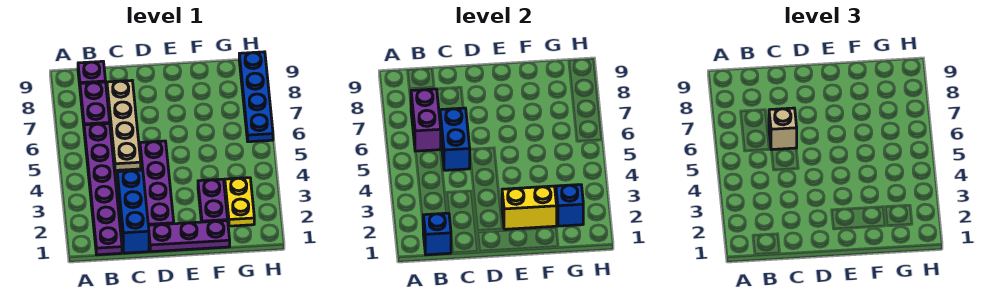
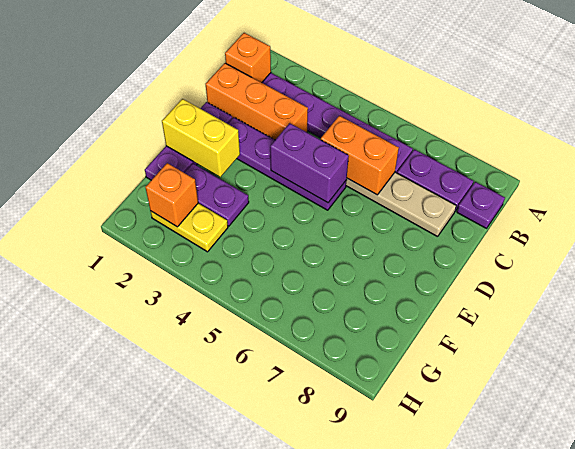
blue 1x1 brick [423,213,451,255] -> orange 1x1 brick [225,33,271,83]
purple 1x2 brick [411,89,441,151] -> purple 1x2 brick moved to [270,123,349,203]
blue 1x3 brick [117,170,149,253] -> orange 1x3 brick [206,63,308,140]
blue 1x2 brick [440,108,470,170] -> orange 1x2 brick [321,116,399,195]
tan 1x1 brick [769,108,797,150] -> none
yellow 1x2 brick [502,186,557,229] -> yellow 1x2 brick turned to [162,99,240,177]
blue 1x1 brick [556,185,583,226] -> orange 1x1 brick [145,163,198,227]
blue 1x4 plate [239,52,273,142] -> none

